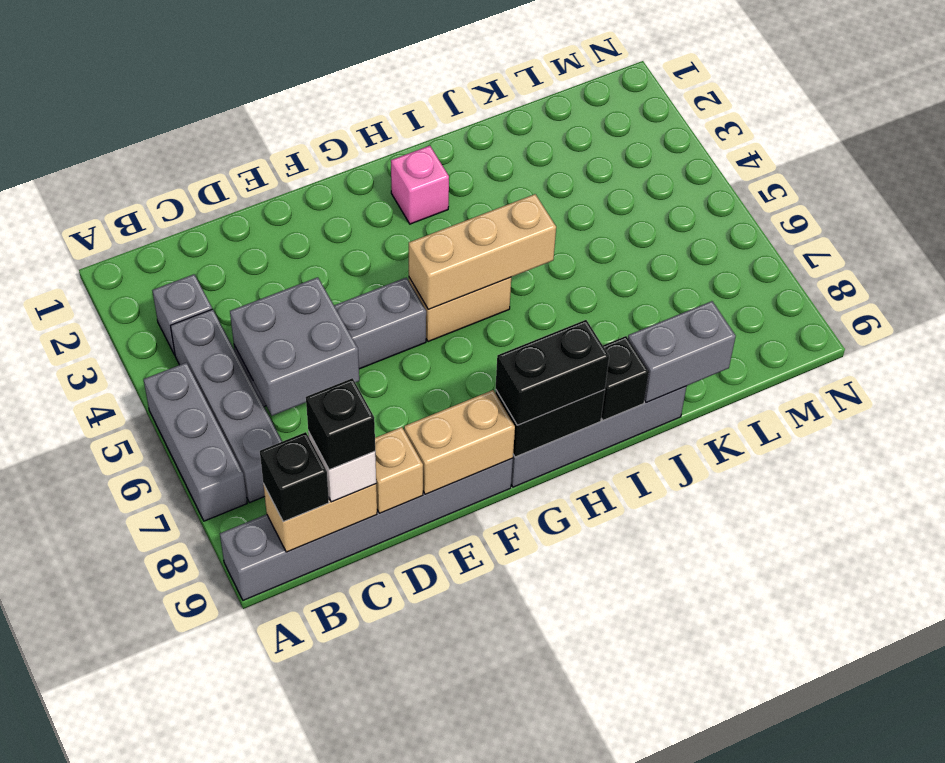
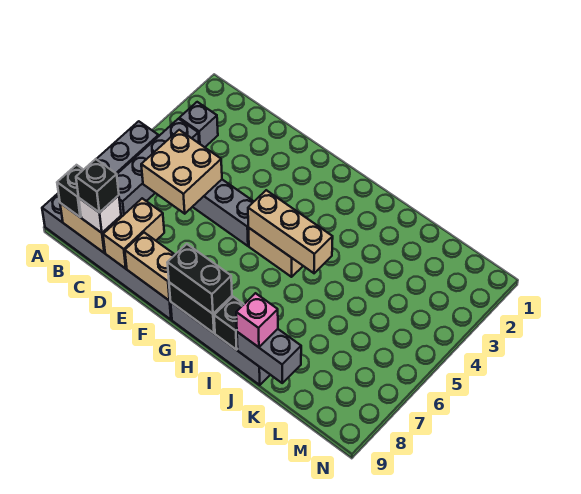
grey 2x2 brick [230,277,359,416] -> tan 2x2 brick [141,130,222,214]
tan 1x1 brick [375,427,423,513] -> tan 1x2 brick [103,198,164,269]
pink 1x1 brick [391,146,449,224] -> pink 1x1 brick moved to [236,293,278,347]

